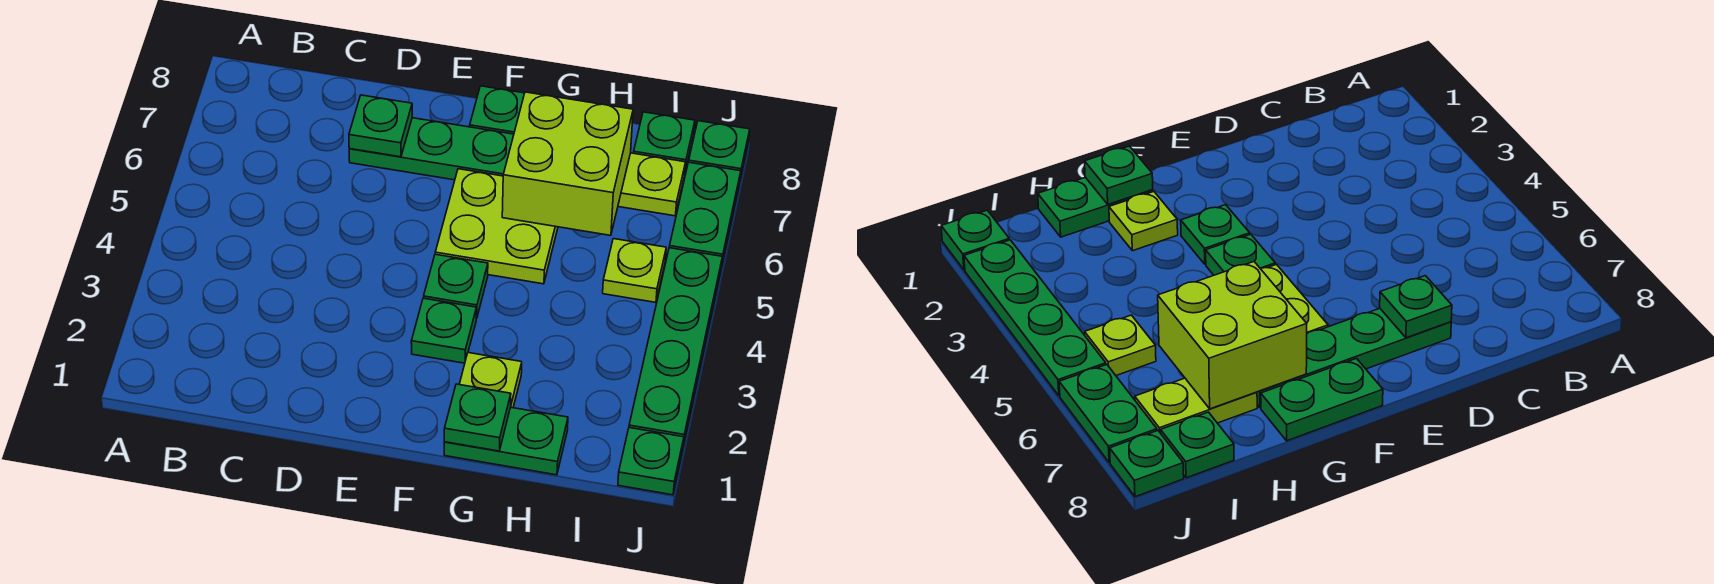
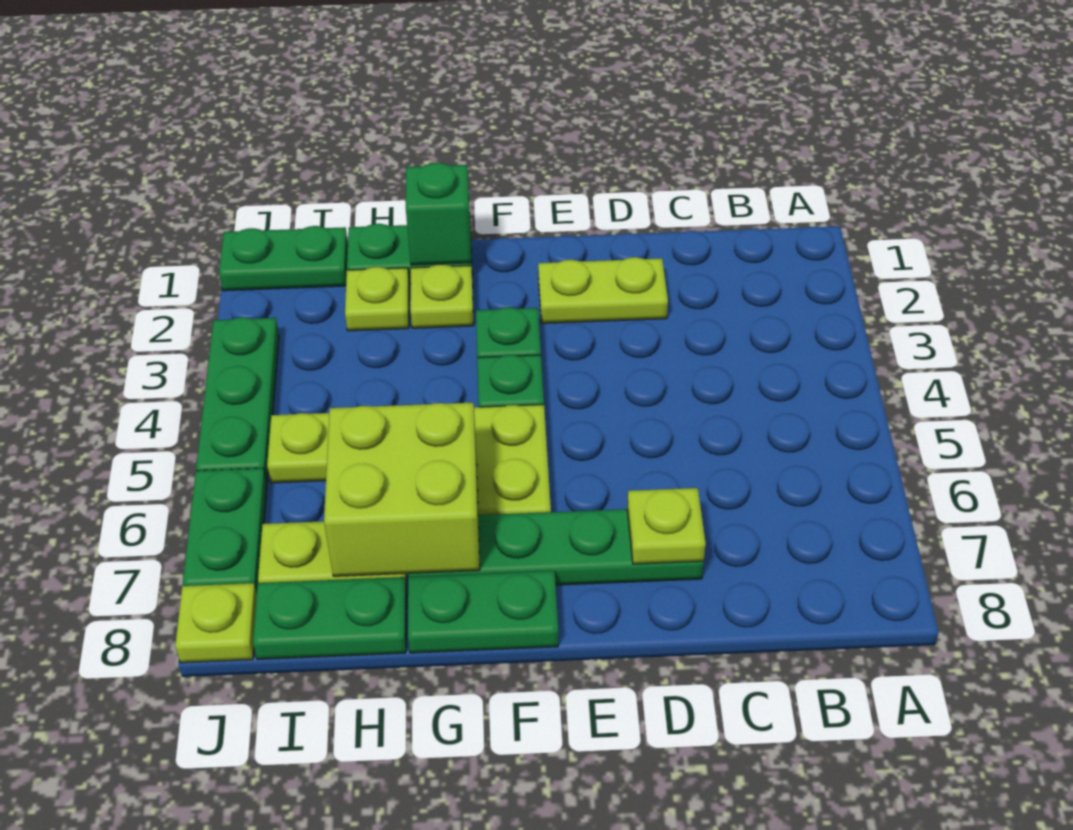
none -> lime 1x2 plate [538,257,668,323]
green 1x1 plate [349,95,412,157] -> lime 1x1 plate [627,488,706,564]
green 1x1 plate [444,384,511,451] -> green 1x1 brick [406,163,471,265]
none -> lime 1x1 plate [345,267,409,331]
green 1x1 plate [634,112,695,171] -> green 1x2 plate [253,577,407,659]
green 1x1 plate [618,428,684,495] -> green 1x2 plate [219,226,348,291]
green 1x4 plate [629,248,723,447] -> green 1x3 plate [196,317,279,483]
green 1x1 plate [689,121,750,180] -> lime 1x1 plate [175,583,257,663]

